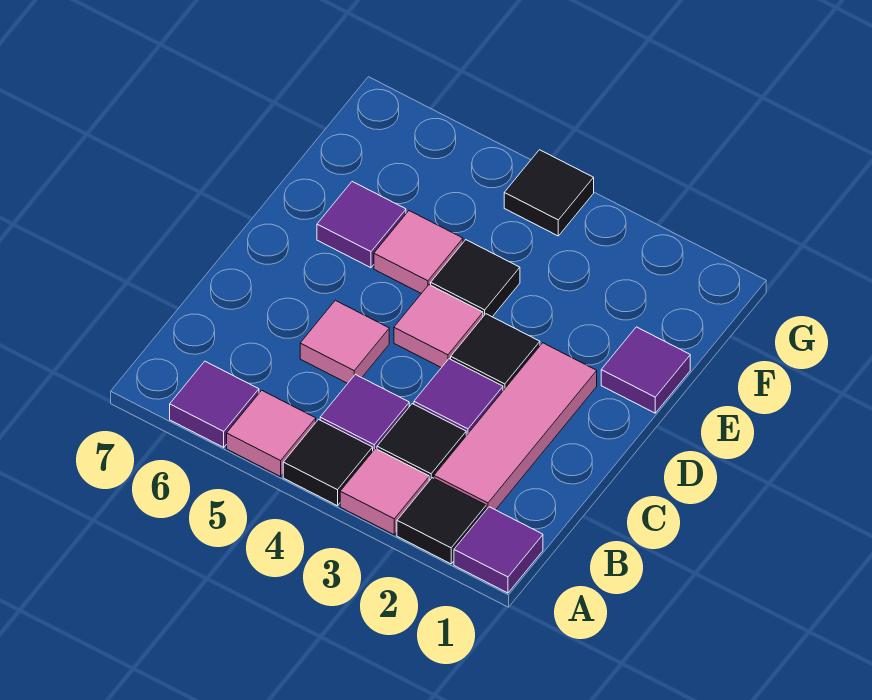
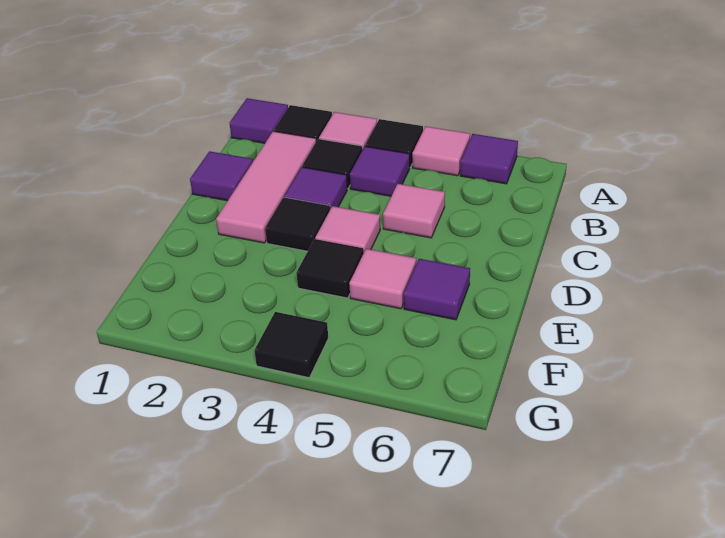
purple 1x1 tile [601,327,690,413] -> purple 1x1 tile moved to [190,151,253,201]

